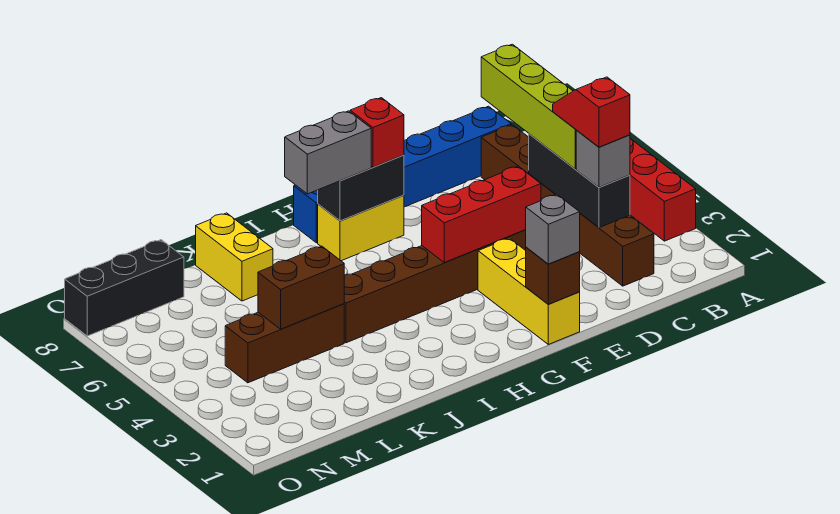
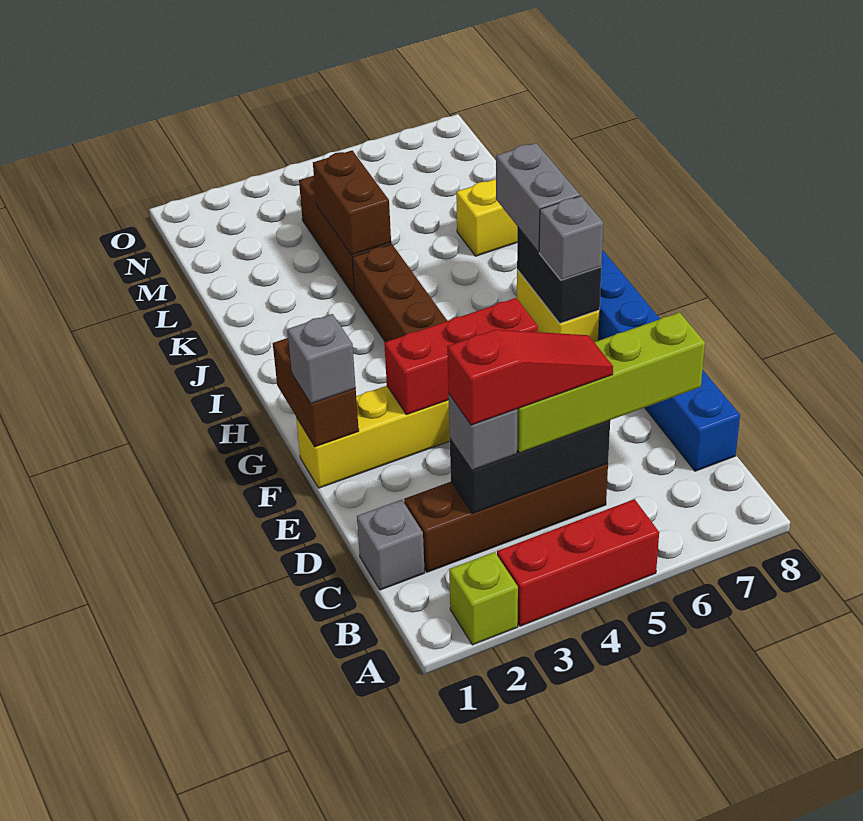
none -> lime 1x1 brick [449,552,518,645]
none -> grey 1x1 brick [357,500,425,590]
brown 1x6 brick [481,125,654,286] -> brown 1x4 brick [404,464,608,572]
red 1x2 slope [553,77,630,147] -> red 1x3 slope [447,330,613,425]
red 1x3 brick [422,166,541,263] -> red 1x3 brick turned to [384,298,538,415]
brown 1x1 brick [526,247,580,304] -> brown 1x2 brick [273,338,359,447]
red 1x1 brick [350,98,404,167] -> grey 1x1 brick [539,196,603,280]
black 1x3 brick [65,240,184,336] -> none

